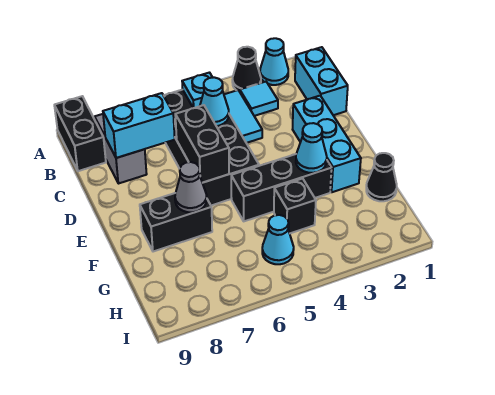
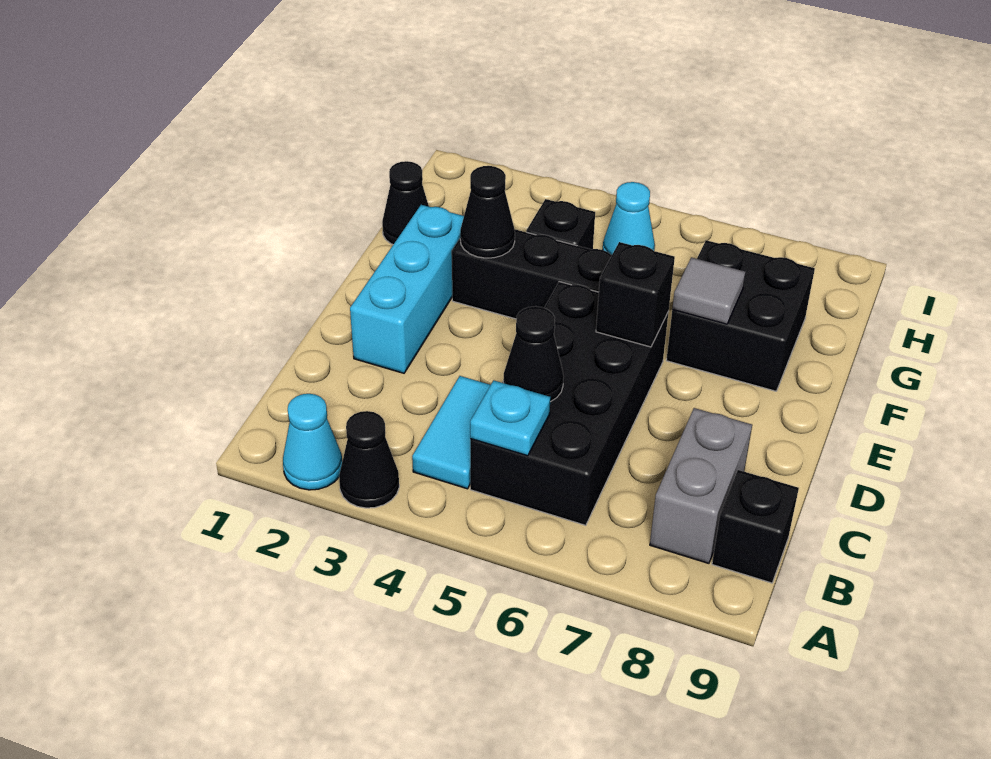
black 1x2 brick [54,96,106,171] -> black 1x1 brick [712,470,799,583]
cyan 1x2 brick [295,47,348,115] -> none
cyan 1x1 tile [240,82,278,116] -> none
cyan 1x1 cone [200,77,229,126] -> black 1x1 cone [503,306,564,402]
cyan 1x2 brick [103,93,175,158] -> none
black 1x2 brick [175,105,229,183] -> black 1x1 brick [596,242,675,347]
cyan 1x1 cone [296,123,327,173] -> black 1x1 cone [460,166,515,258]
black 1x2 brick [140,193,212,252] -> black 2x2 brick [666,240,815,391]
grey 1x1 cone [175,162,207,212] -> grey 1x1 tile [672,257,745,324]

